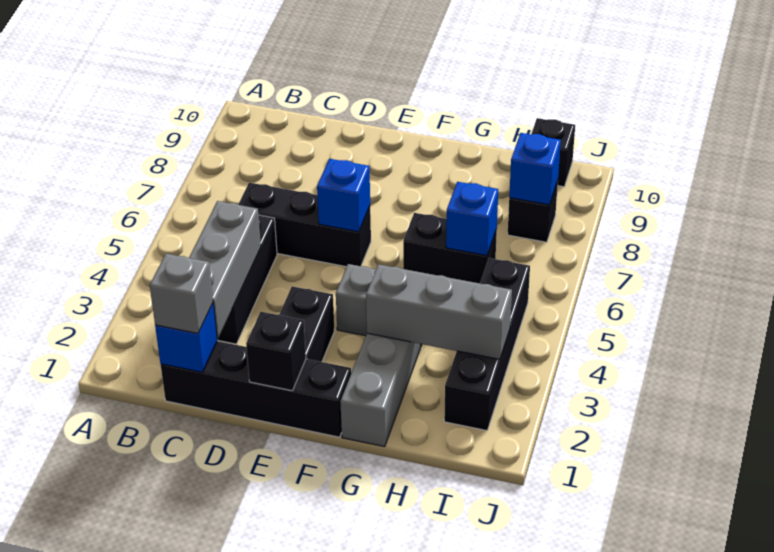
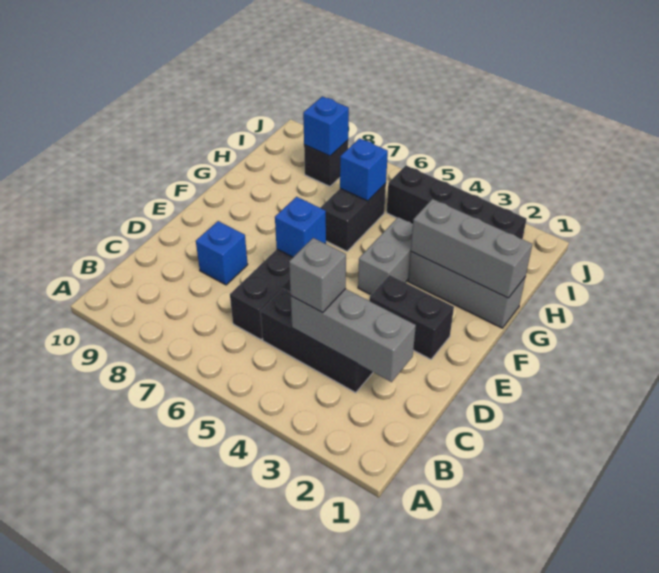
black 1x4 brick [161,341,351,437] -> none
blue 1x1 brick [155,304,217,372] -> blue 1x1 brick moved to [196,221,248,285]
grey 1x1 brick [150,254,213,333] -> grey 1x1 brick moved to [289,238,346,313]
black 1x1 brick [246,312,306,391] -> none
grey 1x3 brick [366,264,512,359] -> grey 1x3 brick turned to [411,199,532,298]
black 1x1 brick [531,118,575,187] -> none

